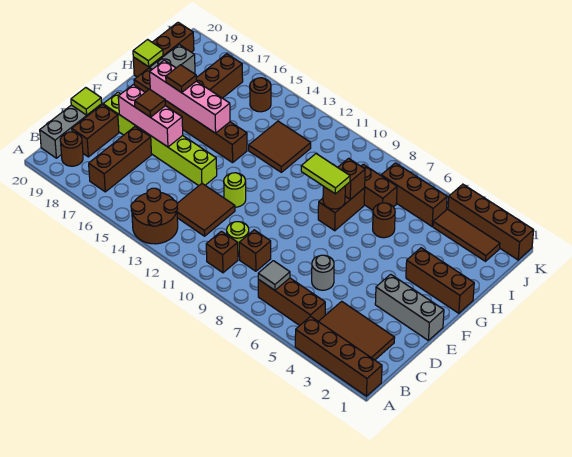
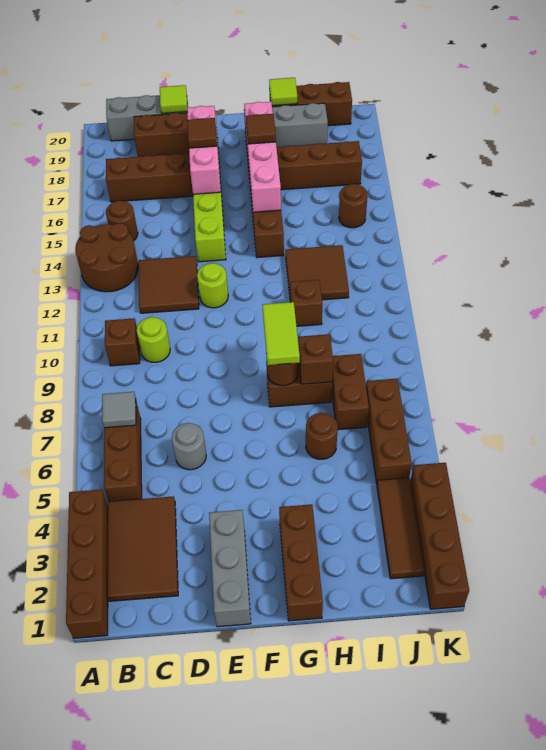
brown 1x1 round brick [60,132,83,166] -> brown 1x1 round brick moved to [106,201,138,241]
brown 1x1 brick [239,230,271,271] -> brown 1x1 brick moved to [290,280,322,326]

